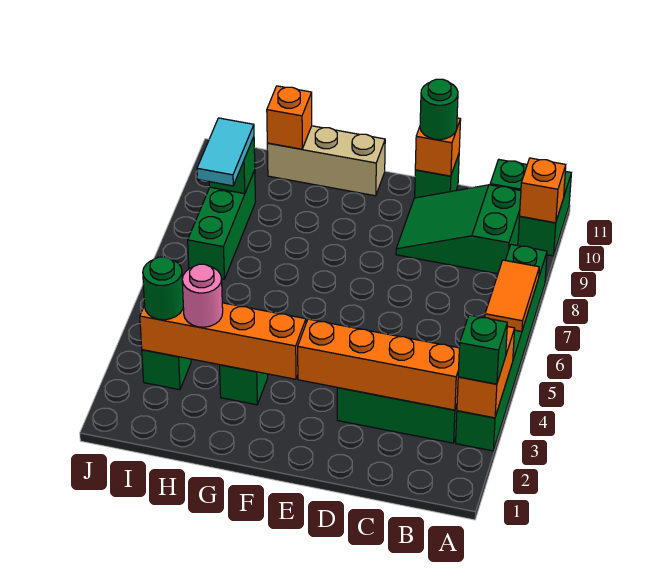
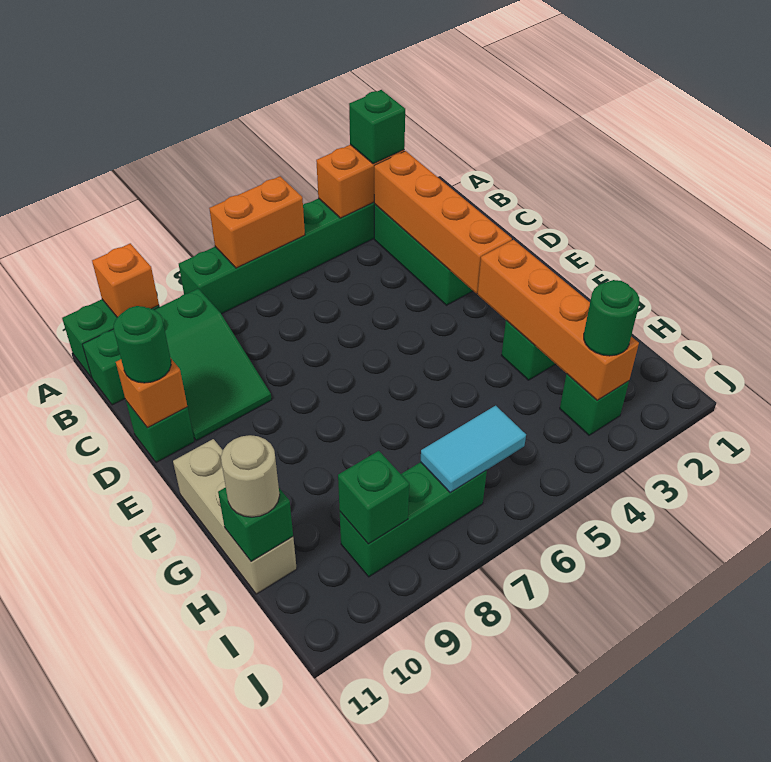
orange 1x2 tile [485,260,539,332] -> orange 1x2 brick [209,176,305,268]
pink 1x1 round brick [182,264,223,327] -> none
orange 1x1 brick [267,86,312,149] -> green 1x1 brick [218,487,293,562]
none -> tan 1x1 round brick [221,435,280,517]
cyan 1x2 tile [197,118,254,186] -> cyan 1x2 tile moved to [420,406,526,493]

